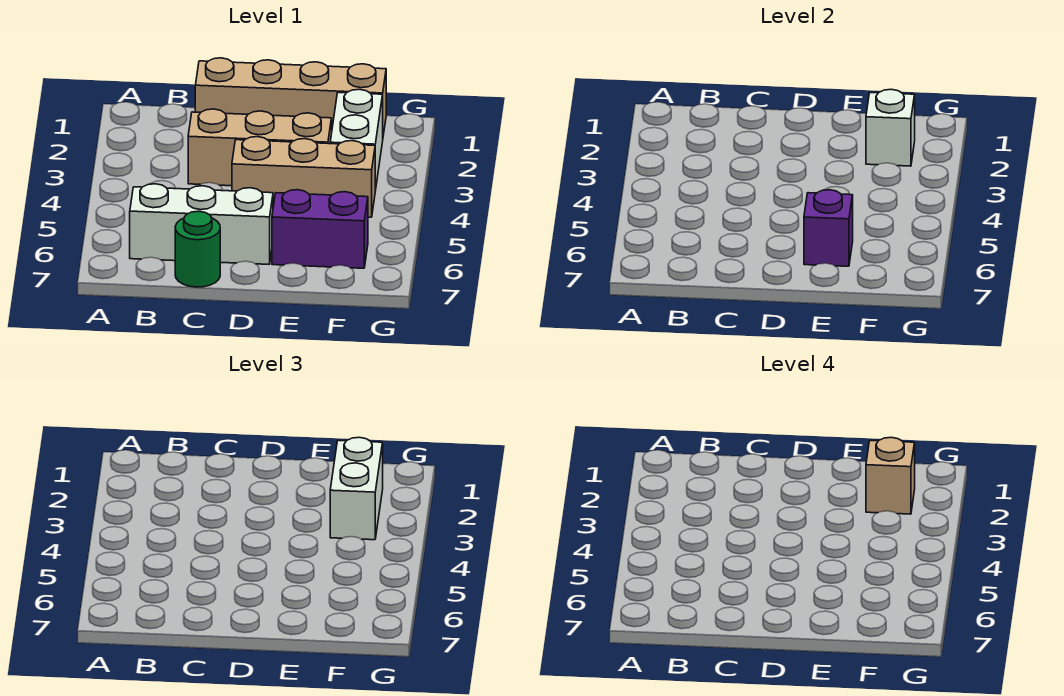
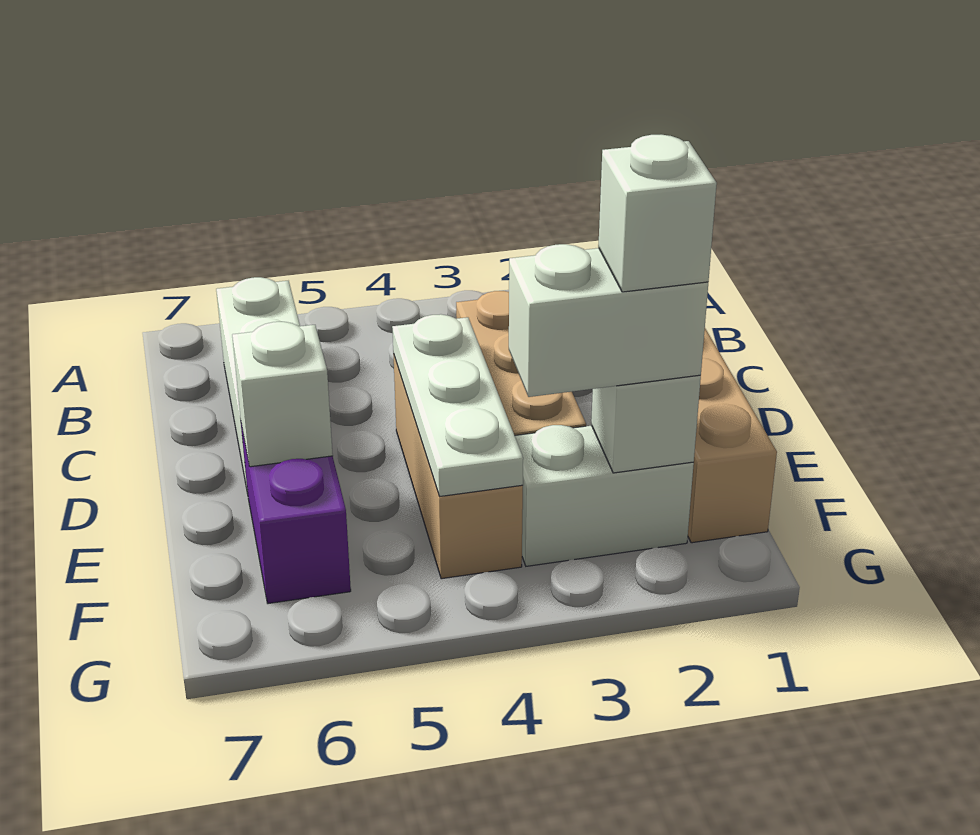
green 1x1 round brick [175,211,220,287] -> none
none -> white 1x3 plate [392,314,523,497]
purple 1x1 brick [804,190,853,266] -> white 1x1 brick [232,322,333,467]
tan 1x1 brick [866,437,915,514] -> white 1x1 brick [598,135,717,292]

